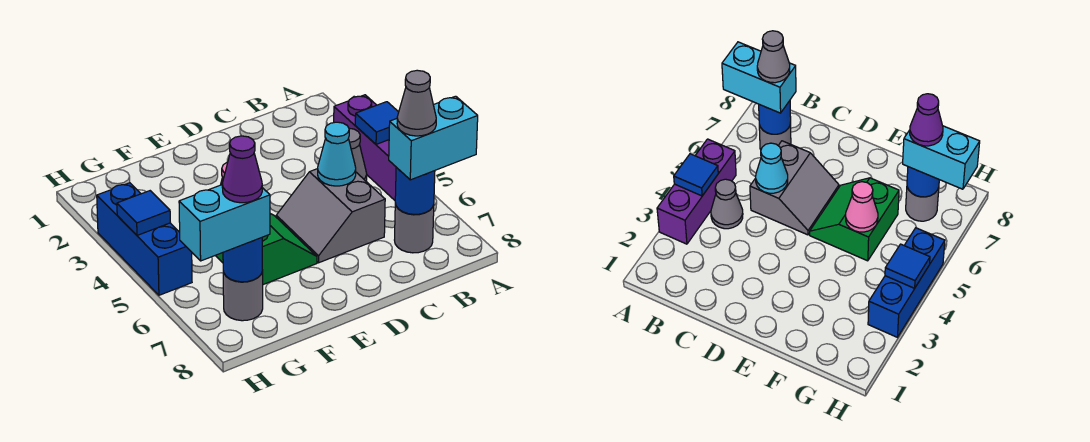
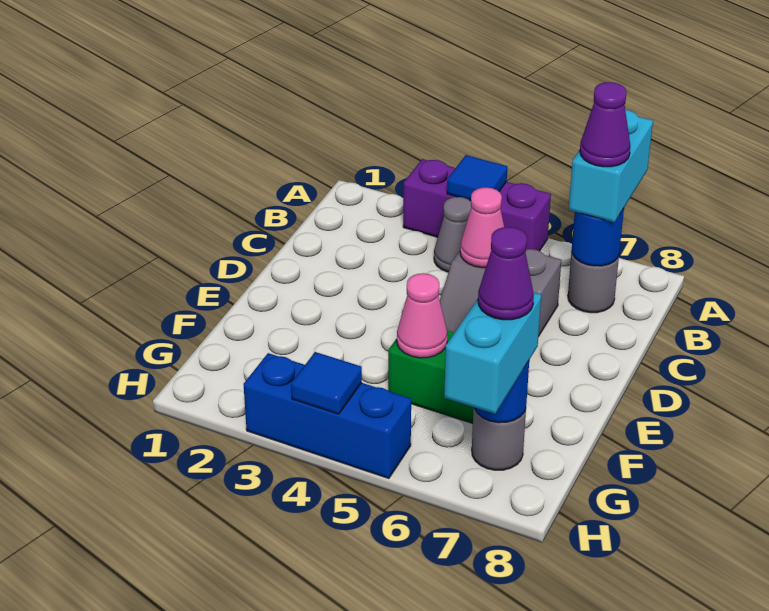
grey 1x1 cone [397,70,436,136] -> purple 1x1 cone [580,82,630,167]
cyan 1x1 cone [318,122,356,186] -> pink 1x1 cone [460,187,504,268]

